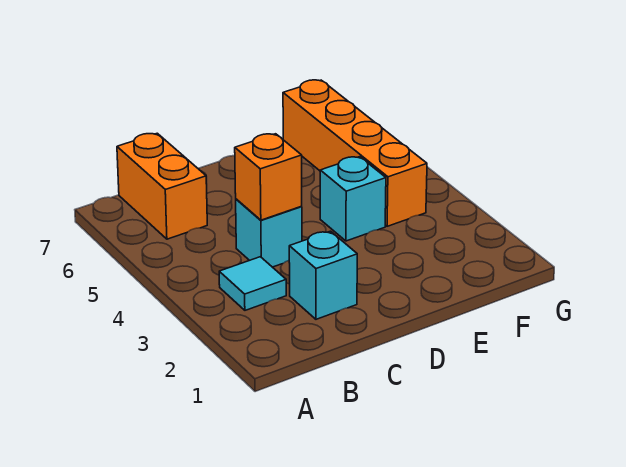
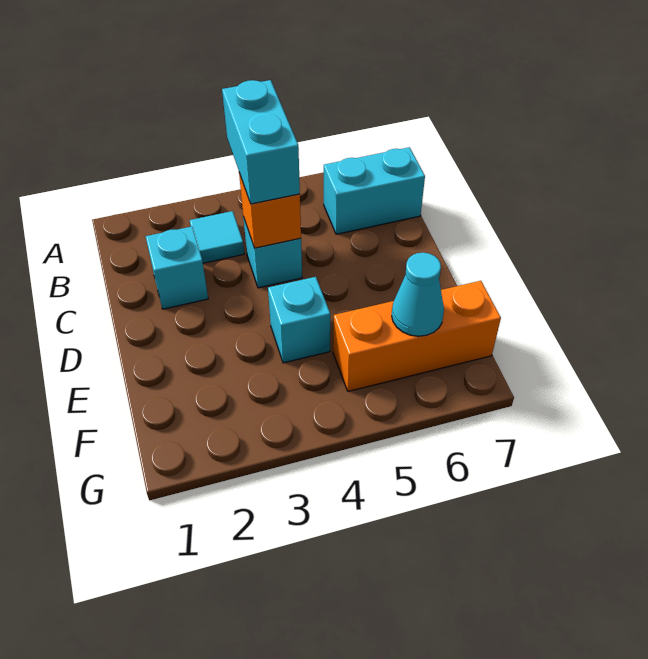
none -> cyan 1x2 brick [222,80,300,204]
orange 1x2 brick [117,133,207,239] -> cyan 1x2 brick [324,147,425,234]
orange 1x4 brick [283,80,427,226] -> orange 1x3 brick [333,281,501,391]
none -> cyan 1x1 cone [392,253,444,336]

